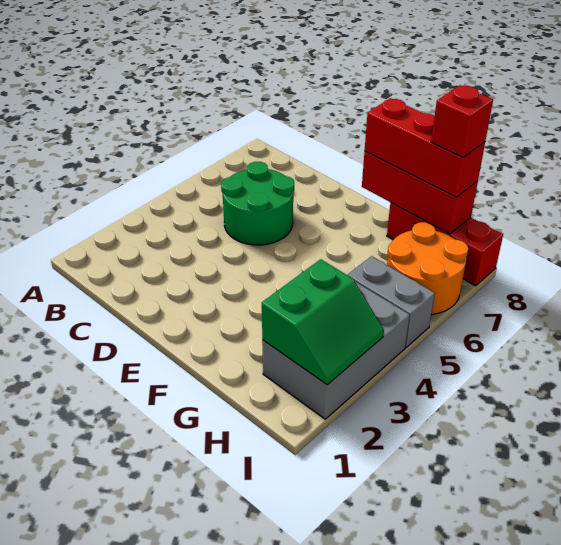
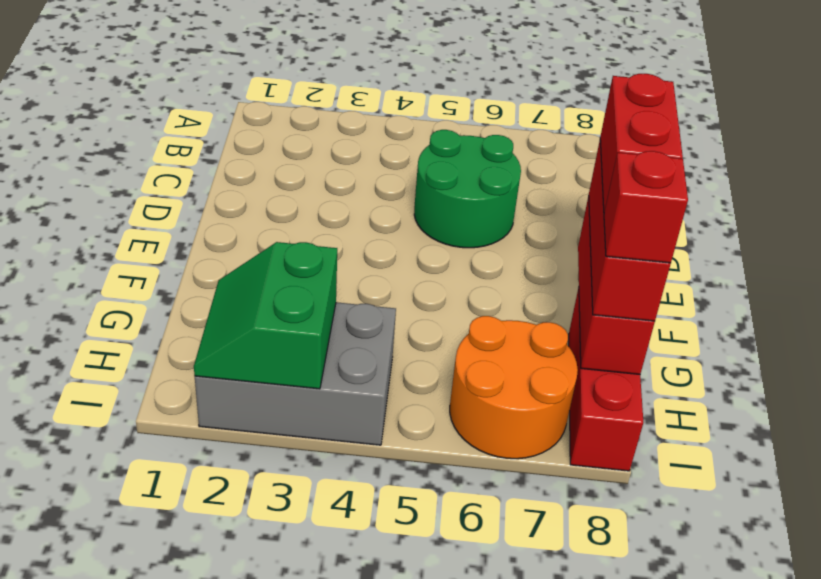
none -> red 1x2 brick [600,74,683,212]
green 2x2 slope [262,259,384,385] -> green 2x2 slope turned to [194,242,337,389]
grey 1x2 brick [348,256,435,347] -> none

